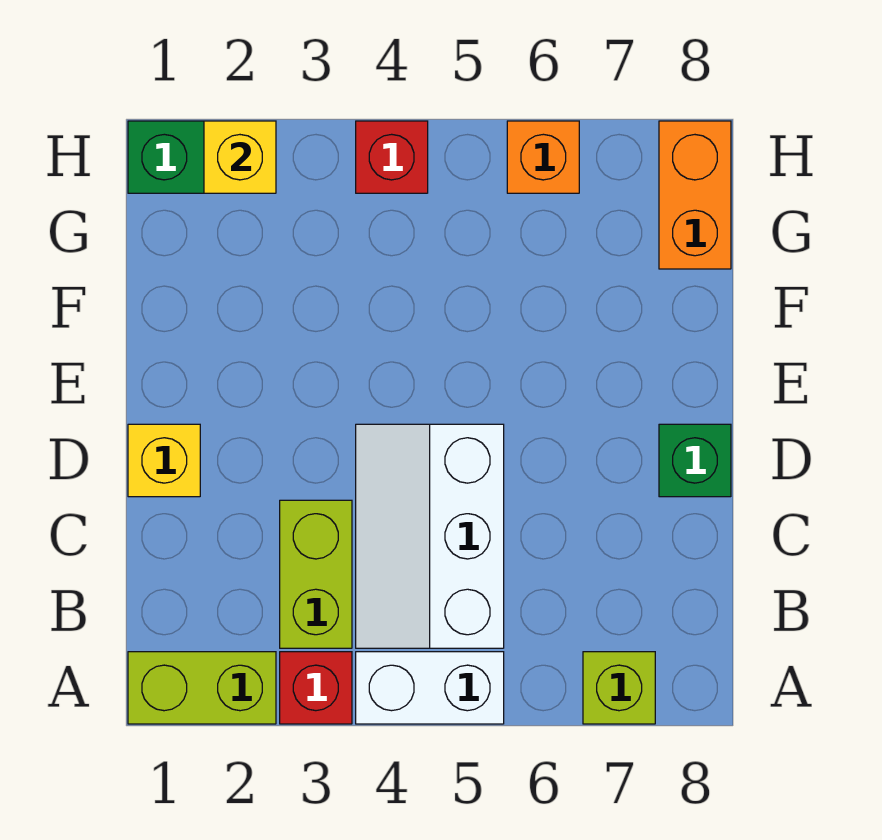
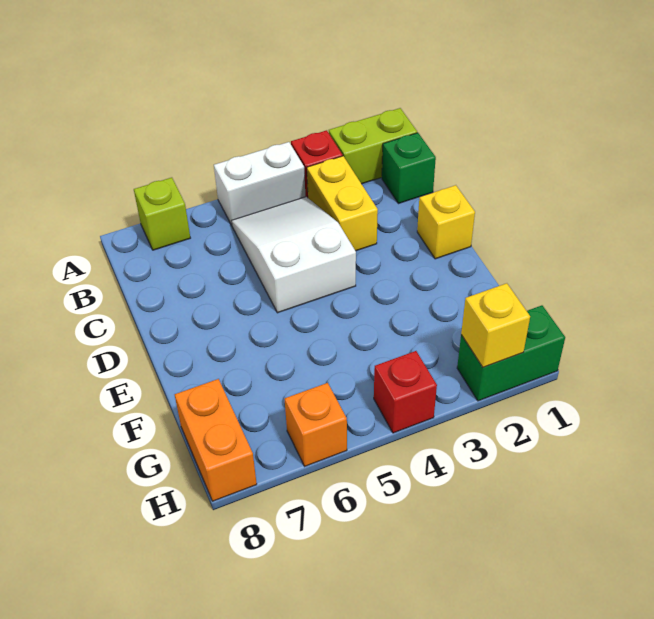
lime 1x2 brick [280,500,352,648] -> yellow 1x2 brick [307,156,378,251]
white 2x3 slope [356,424,504,648] -> white 2x3 slope turned to [232,197,356,313]
green 1x1 brick [659,424,731,497] -> green 1x1 brick moved to [382,133,436,204]

